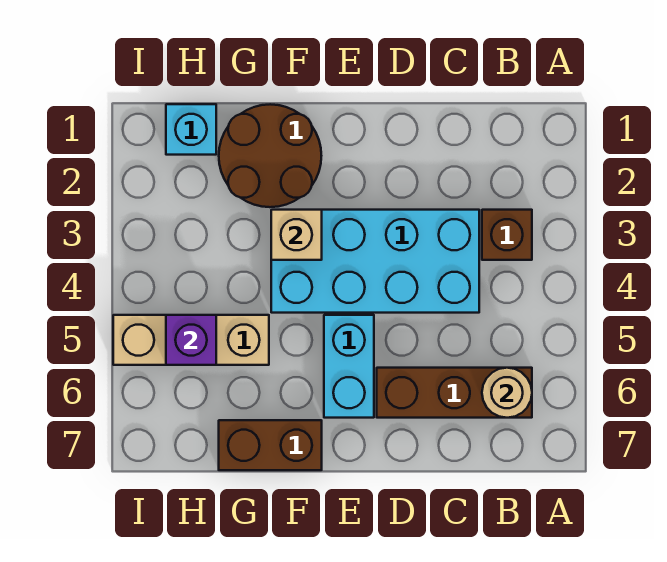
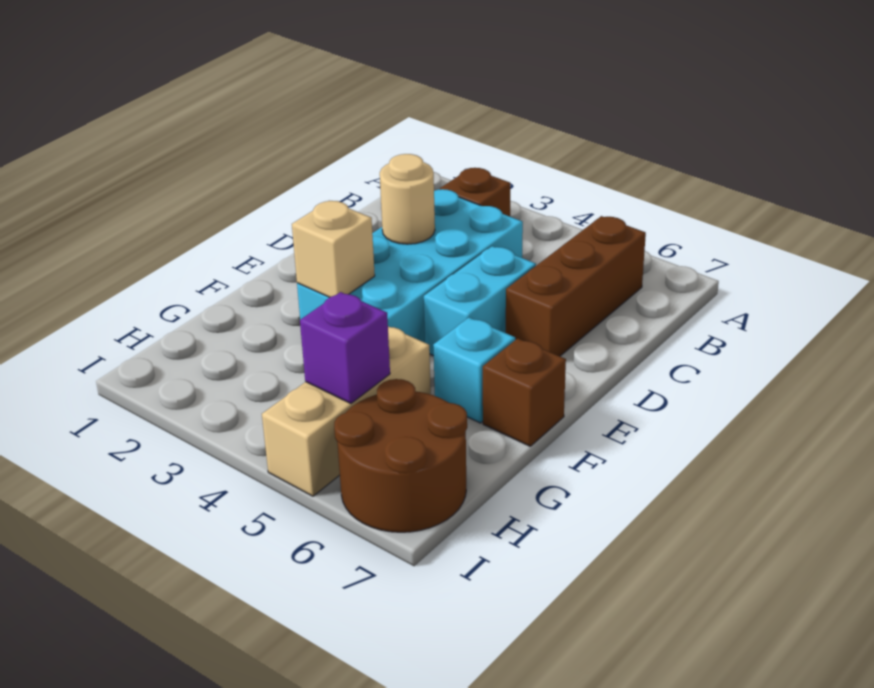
tan 1x1 round brick [482,368,532,418] -> tan 1x1 round brick moved to [380,154,435,244]
cyan 1x2 brick [324,315,374,418] -> cyan 1x2 brick turned to [424,246,536,356]
brown 2x2 round brick [219,104,321,207] -> brown 2x2 round brick moved to [334,379,467,532]
brown 1x2 brick [219,420,322,470] -> brown 1x1 brick [483,338,566,446]
cyan 1x1 brick [166,104,216,155] -> cyan 1x1 brick moved to [433,317,515,423]

